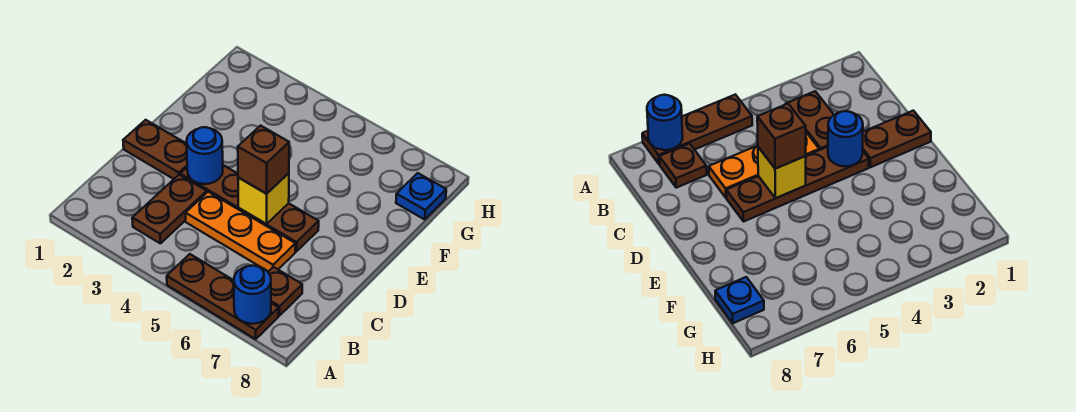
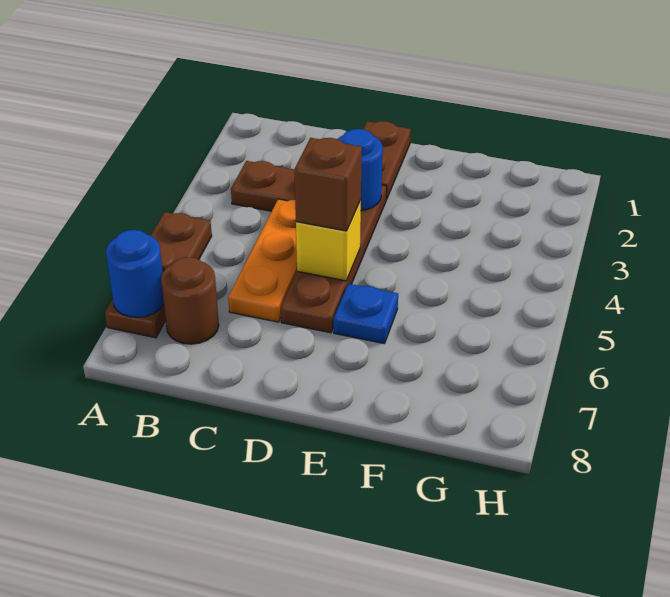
brown 1x1 plate [268,267,302,316] -> brown 1x1 round brick [161,257,219,344]
blue 1x1 plate [396,173,446,220] -> blue 1x1 plate moved to [334,284,398,344]

